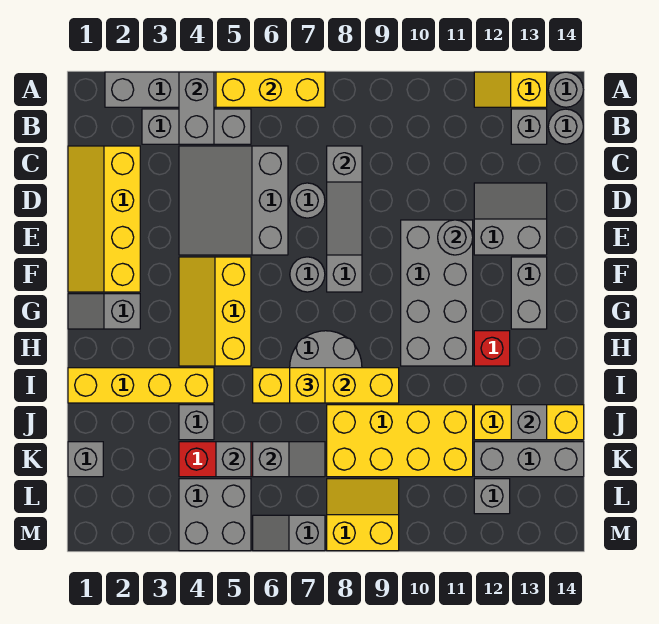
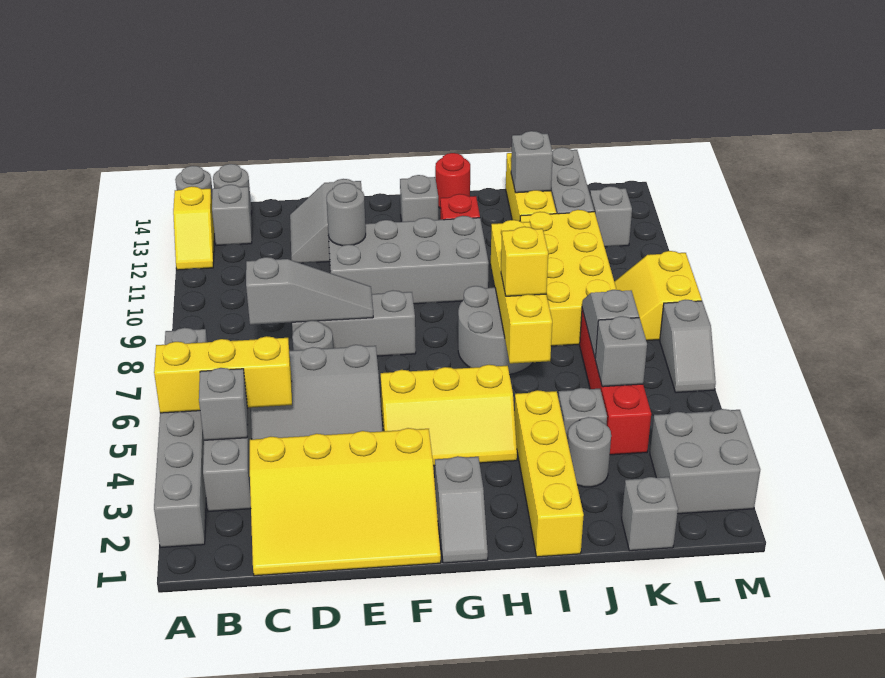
grey 1x2 brick [179,72,214,144] -> grey 1x1 brick [199,368,248,440]
yellow 1x3 brick [216,72,325,107] -> yellow 1x3 brick turned to [154,336,292,413]
yellow 2x4 slope [68,146,140,292] -> yellow 3x4 slope [250,428,441,576]
grey 1x1 round brick [290,257,325,292] -> grey 1x1 round brick moved to [568,417,611,487]
grey 1x2 brick [511,257,547,329] -> grey 1x1 brick [400,175,438,222]
none -> red 1x1 round brick [435,153,470,208]
grey 2x2 brick [179,479,251,551] -> grey 2x2 brick moved to [650,409,760,514]

